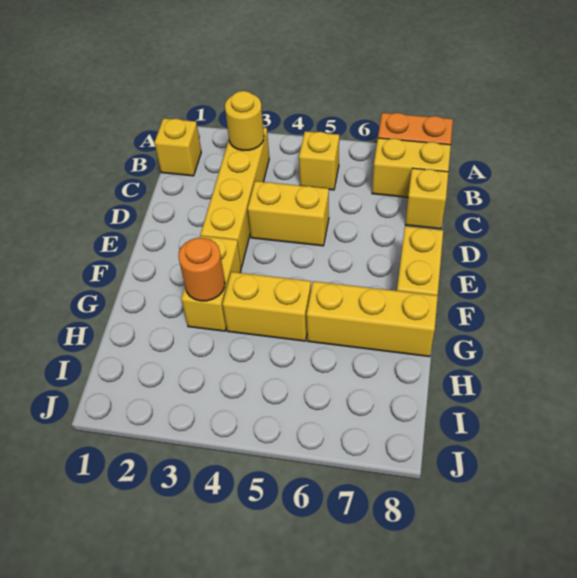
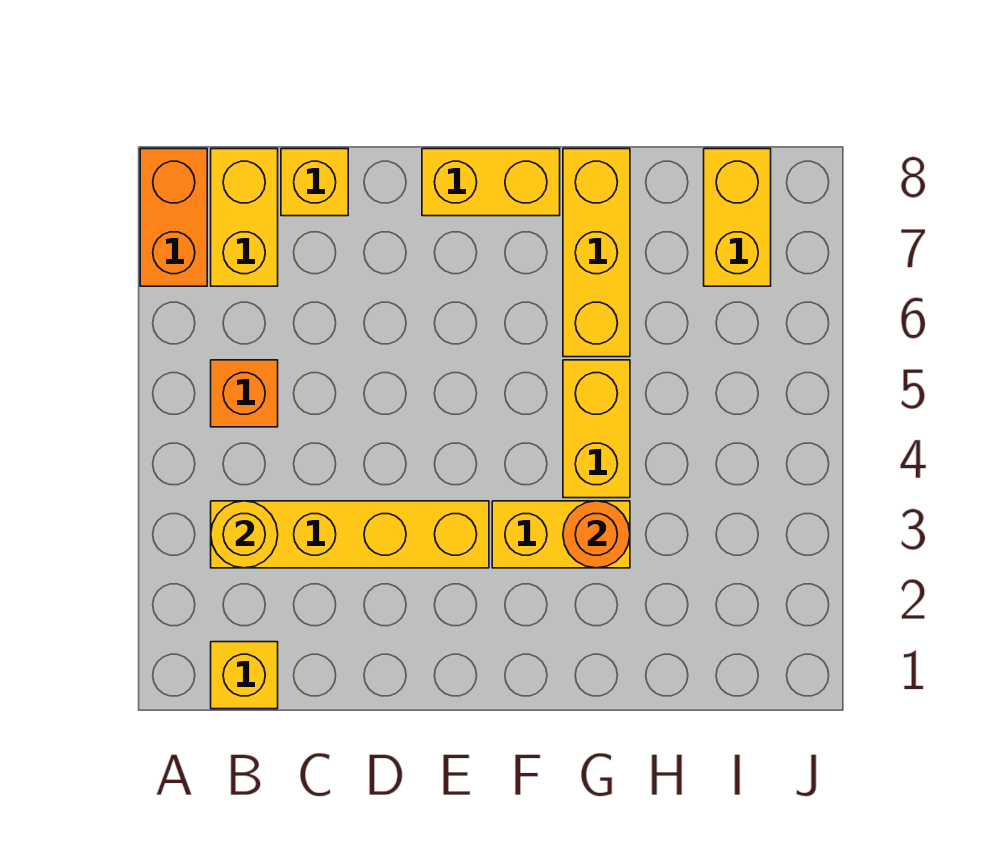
yellow 1x1 brick [299,131,339,190] -> orange 1x1 brick [211,360,278,427]
yellow 1x2 brick [248,181,329,246] -> yellow 1x2 brick moved to [704,149,771,286]

